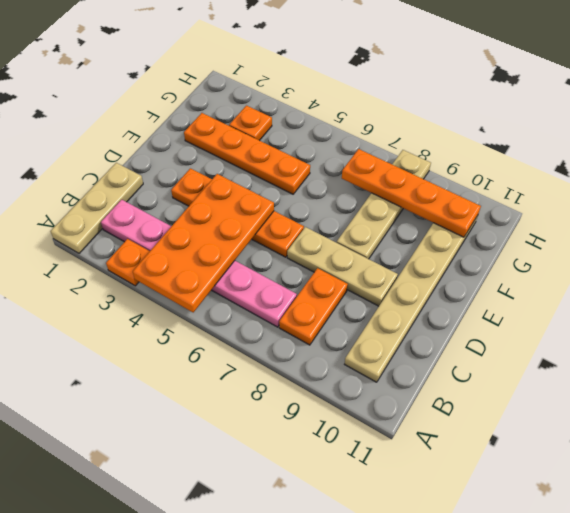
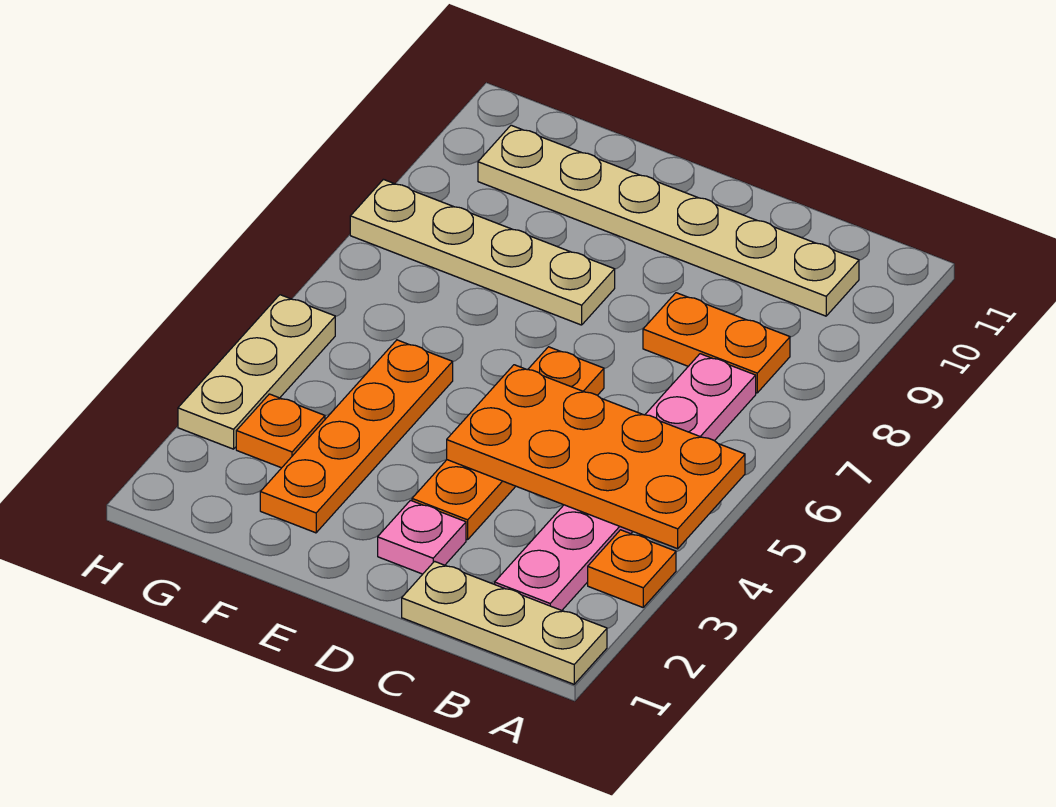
none -> pink 1x1 plate [378,500,466,574]
tan 1x3 plate [287,227,398,306] -> tan 1x3 plate moved to [178,295,335,449]
orange 1x4 plate [342,149,481,237] -> none

